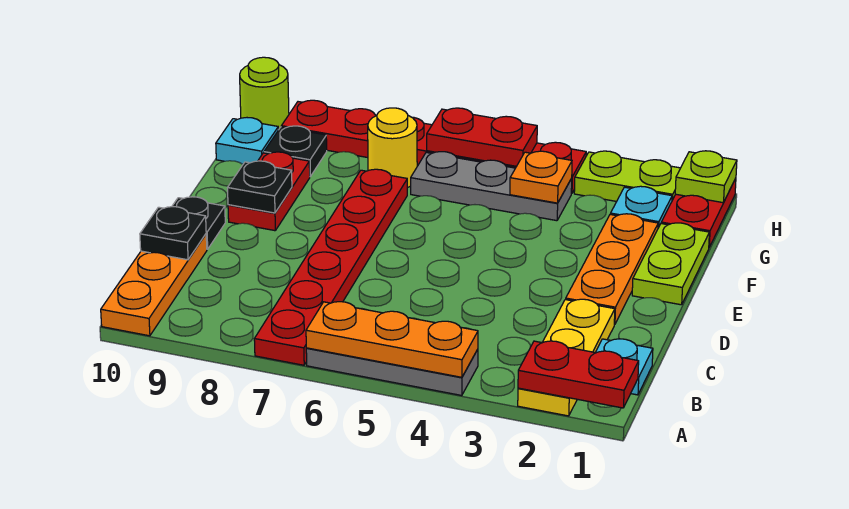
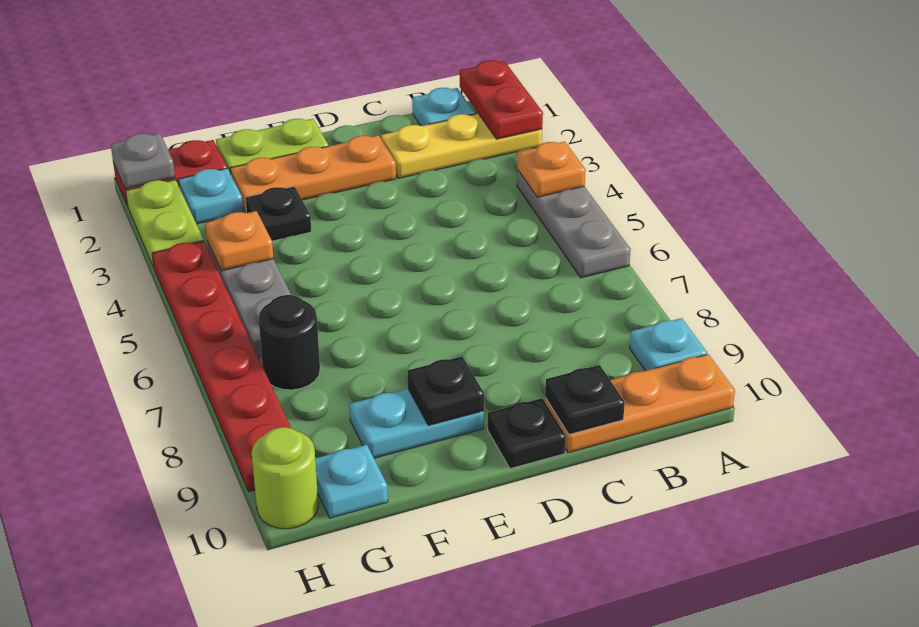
orange 1x3 plate [306,302,478,377] -> orange 1x1 plate [517,142,586,197]
red 1x6 plate [254,169,407,365] -> none
none -> cyan 1x1 plate [630,318,707,371]
red 1x2 plate [228,152,310,231] -> cyan 1x2 plate [350,389,484,458]
yellow 1x1 round brick [368,108,417,188] -> black 1x1 round brick [258,295,320,390]
black 1x1 plate [264,126,327,177] -> black 1x1 plate moved to [245,186,311,241]
lime 1x1 plate [675,151,737,203] -> grey 1x1 plate [111,133,175,188]
red 1x2 plate [427,108,537,166] -> none

